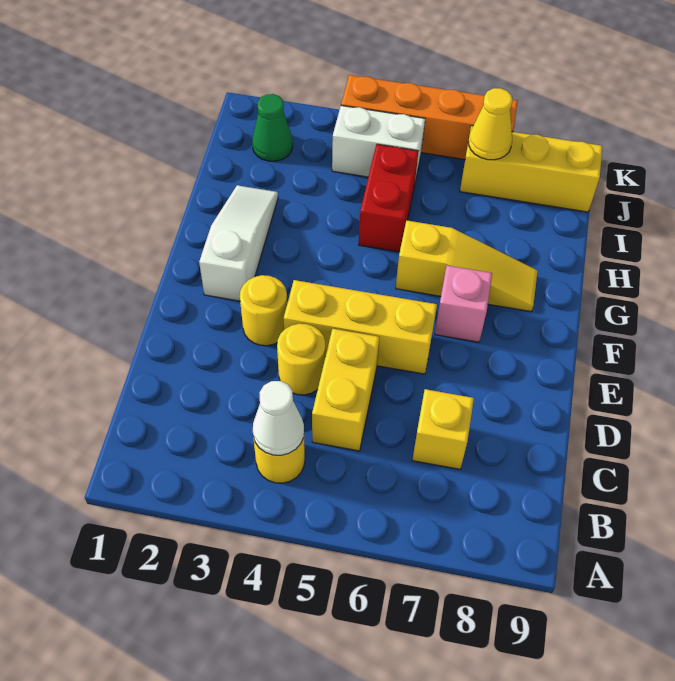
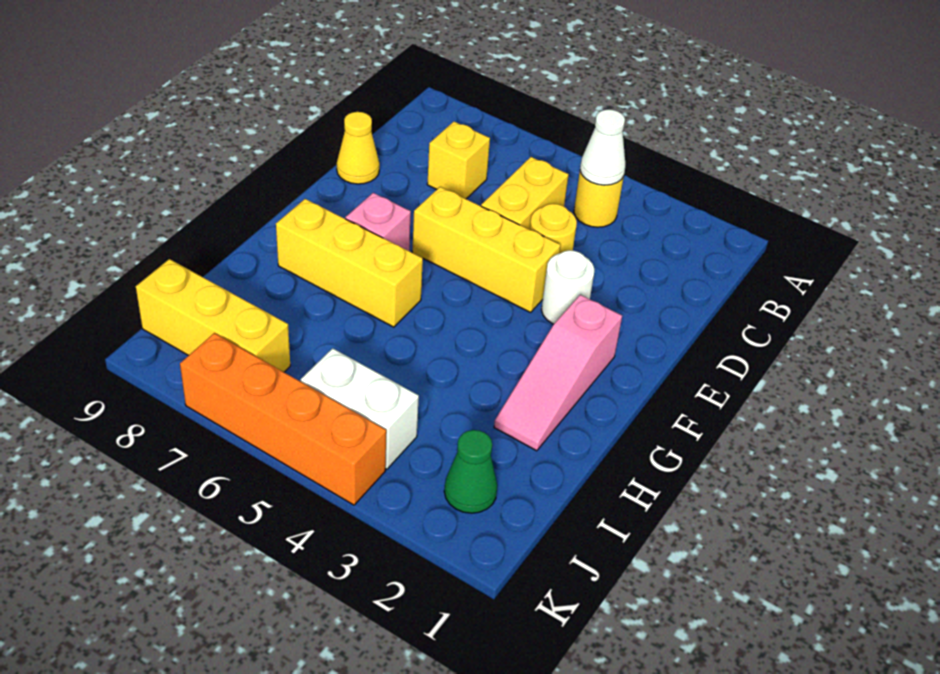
yellow 1x1 round brick [240,275,287,346] -> white 1x1 round brick [541,250,594,324]
white 1x3 slope [199,185,278,301] -> pink 1x3 slope [494,295,622,451]
yellow 1x3 slope [396,221,537,312] -> yellow 1x3 brick [276,199,423,327]
red 1x2 brick [359,144,418,252] -> none
yellow 1x1 cone [469,88,513,160] -> yellow 1x1 cone moved to [337,112,380,184]

